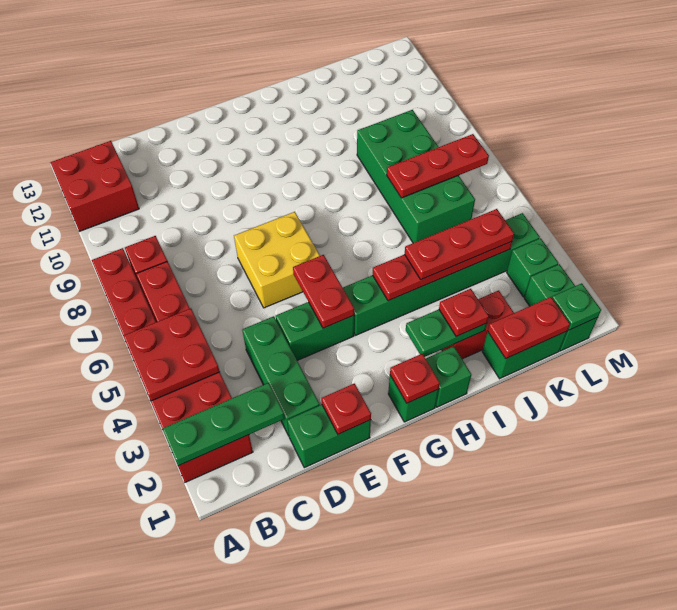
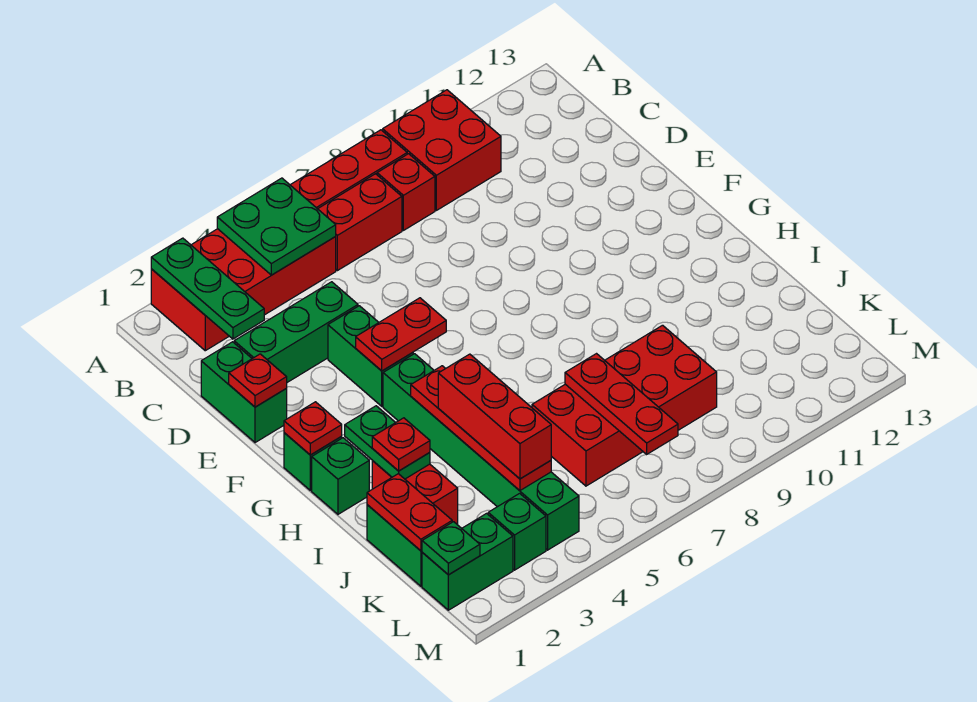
red 2x2 plate [123,308,220,401] -> green 2x2 plate [217,178,336,275]
red 2x2 brick [51,141,139,231] -> red 2x2 brick moved to [383,90,501,210]
yellow 2x2 brick [234,212,320,308] -> none
red 1x3 plate [405,209,514,280] -> red 1x3 brick [438,354,551,479]
green 2x4 brick [357,110,475,243] -> red 2x4 brick [532,325,717,486]

